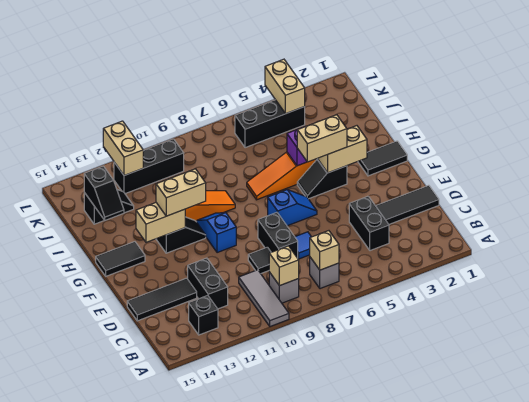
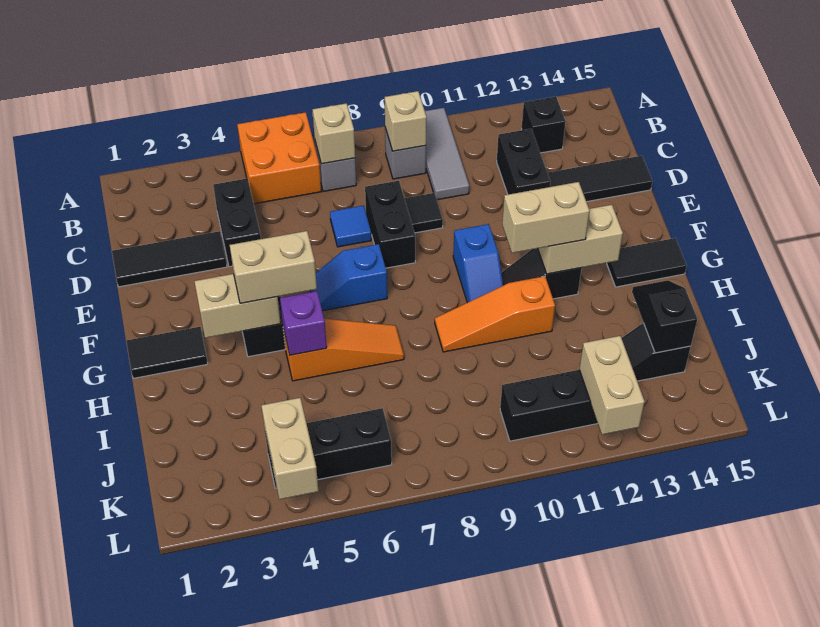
none -> orange 2x2 brick [237,112,321,204]

